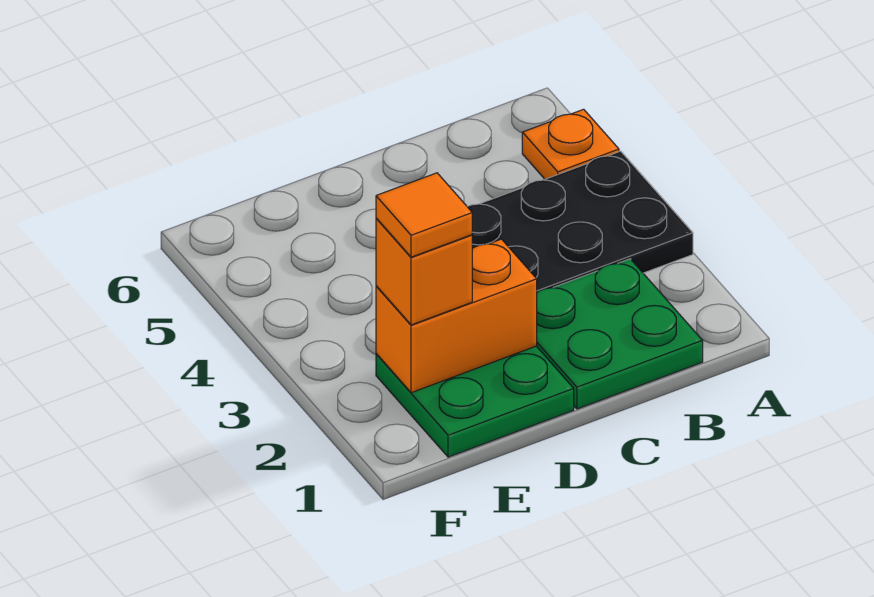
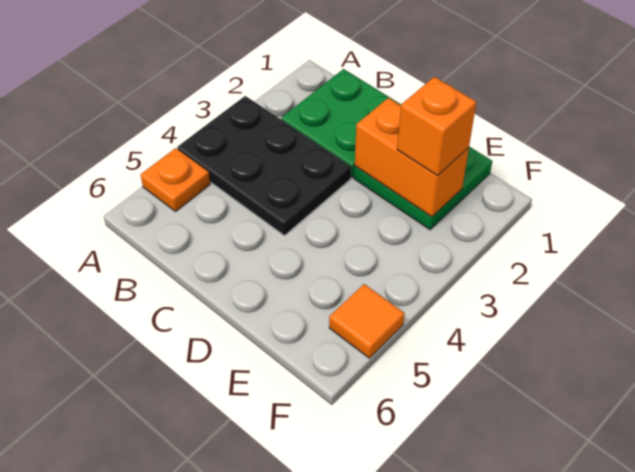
orange 1x1 tile [376,173,472,257] -> orange 1x1 tile moved to [329,284,405,358]

